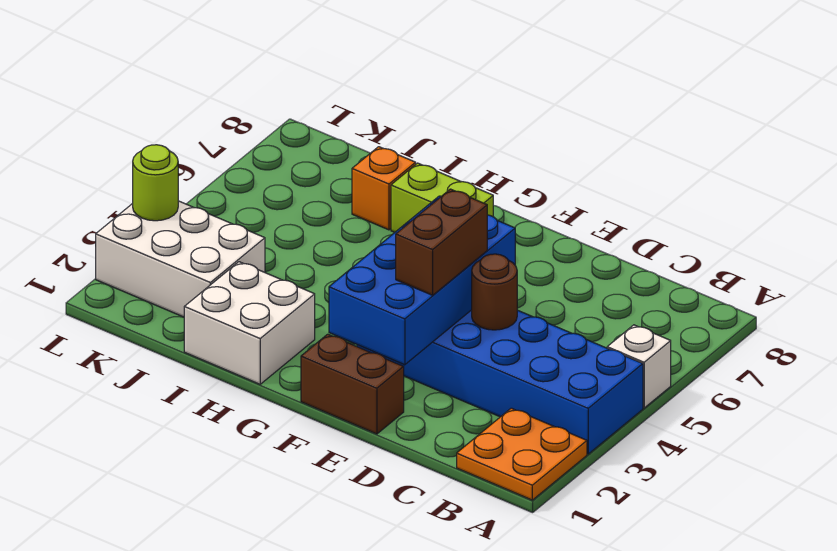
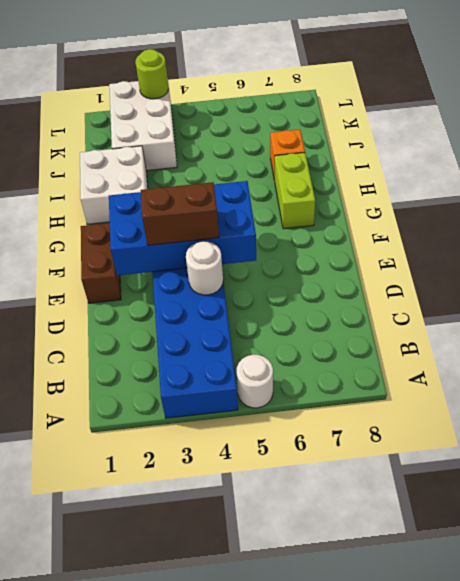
orange 2x2 plate [457,408,587,500] -> none
white 1x1 brick [607,325,671,408] -> white 1x1 round brick [237,355,273,408]
brown 1x1 round brick [472,254,517,330] -> white 1x1 round brick [186,241,223,295]

